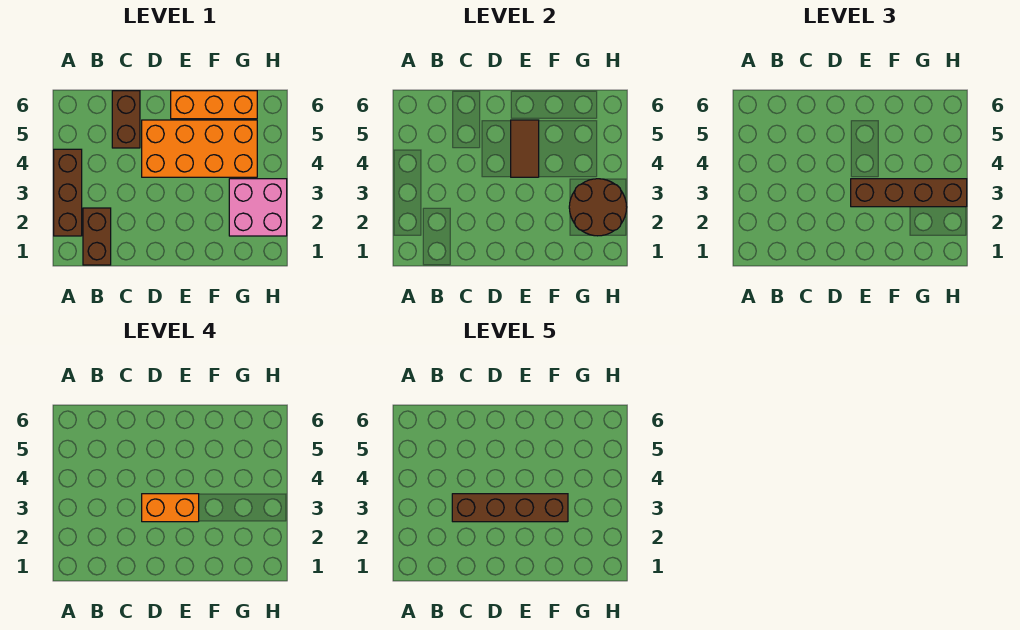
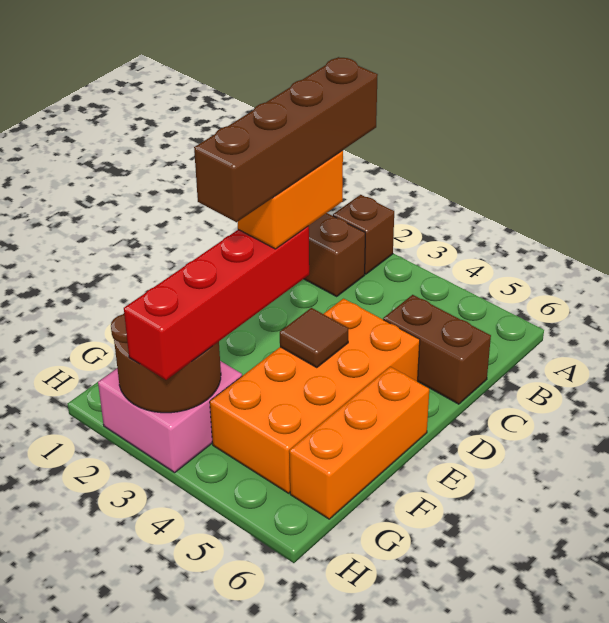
brown 1x3 brick [54,149,82,236] -> brown 1x1 brick [333,195,394,274]
brown 1x4 brick [851,179,967,207] -> red 1x4 brick [124,226,309,380]
brown 1x2 tile [511,120,539,177] -> brown 1x1 tile [280,308,348,368]

